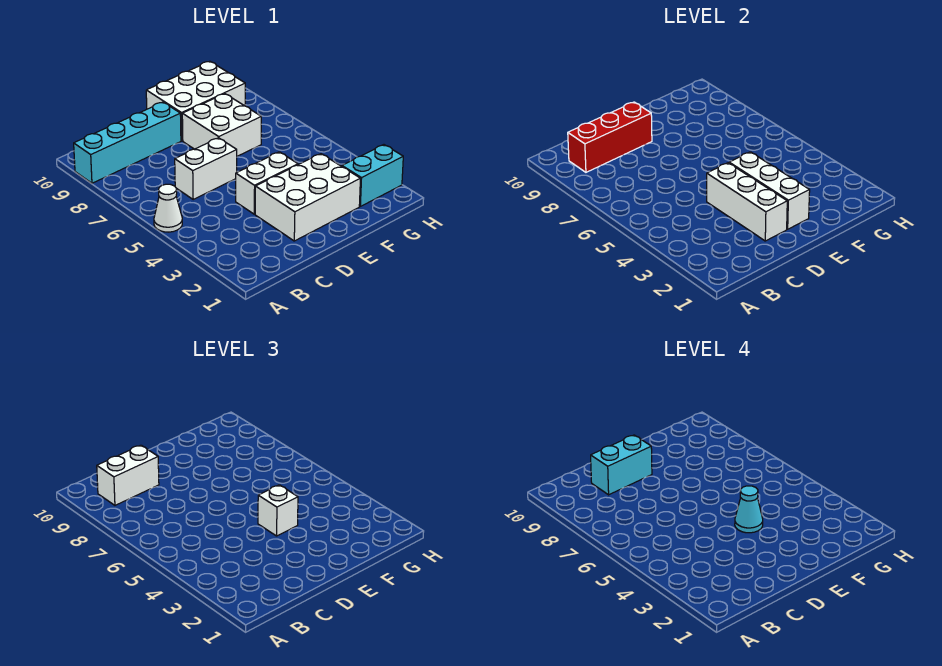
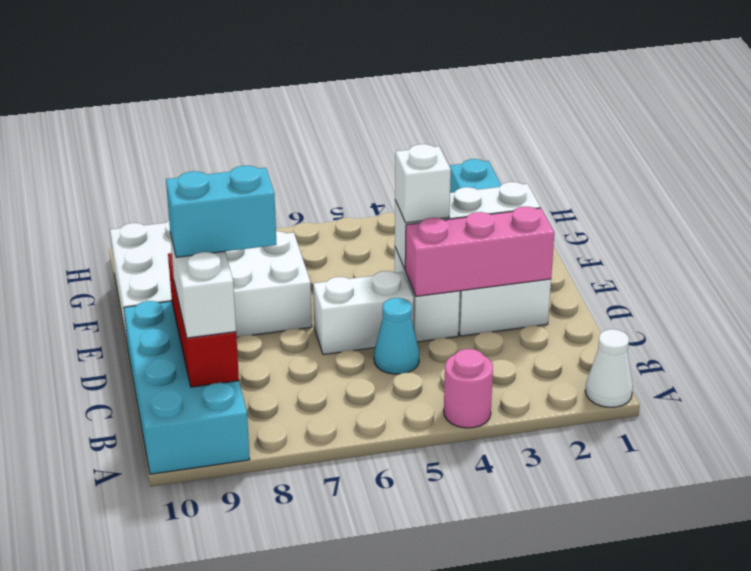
none -> pink 1x1 round brick [444,349,493,428]
white 1x1 cone [154,184,182,232] -> white 1x1 cone moved to [585,329,633,407]
cyan 1x4 brick [74,102,181,183] -> cyan 2x4 brick [124,301,250,474]
white 1x2 brick [175,138,237,199] -> white 1x2 brick turned to [313,271,414,355]
cyan 1x2 brick [591,435,652,495] -> cyan 1x2 brick turned to [166,165,277,257]
white 1x3 brick [707,163,787,241] -> pink 1x3 brick [405,207,554,296]
cyan 1x1 cone [735,486,763,533] -> cyan 1x1 cone moved to [374,298,419,374]

